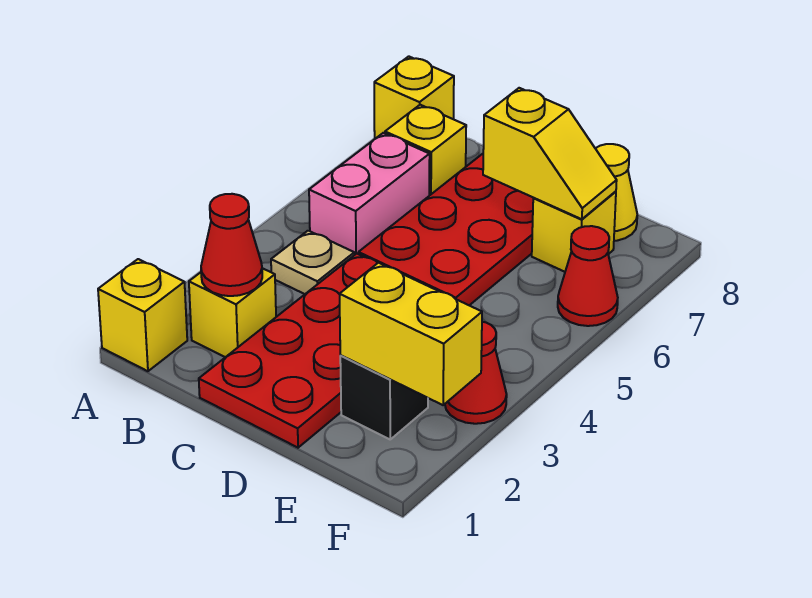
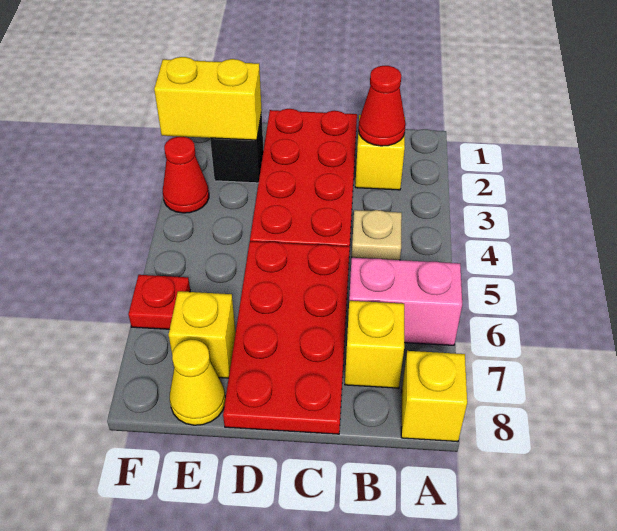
yellow 1x1 brick [98,259,187,371] -> none
pink 1x2 brick [309,133,430,255] -> pink 1x2 brick turned to [349,258,462,345]
yellow 1x2 slope [483,88,617,219] -> none
red 1x1 cone [558,226,618,326] -> red 1x1 plate [129,275,190,329]

